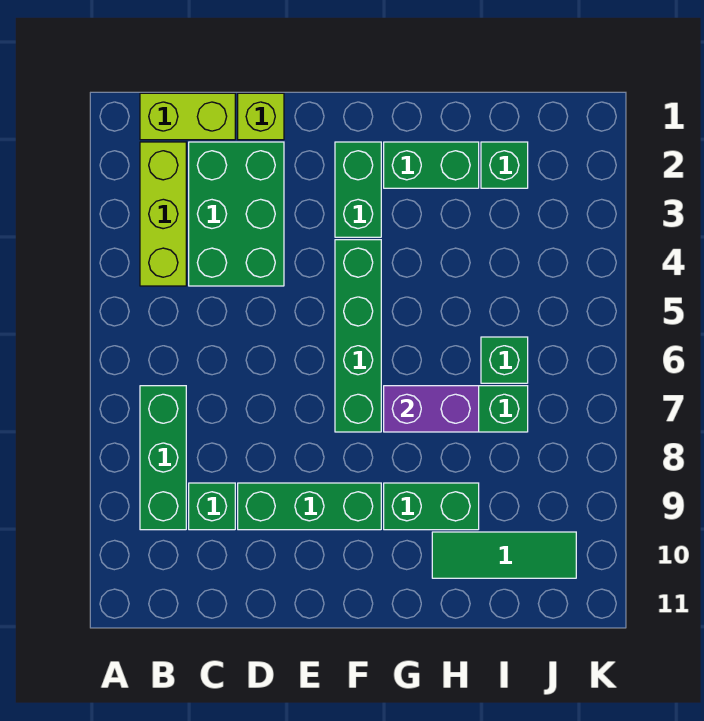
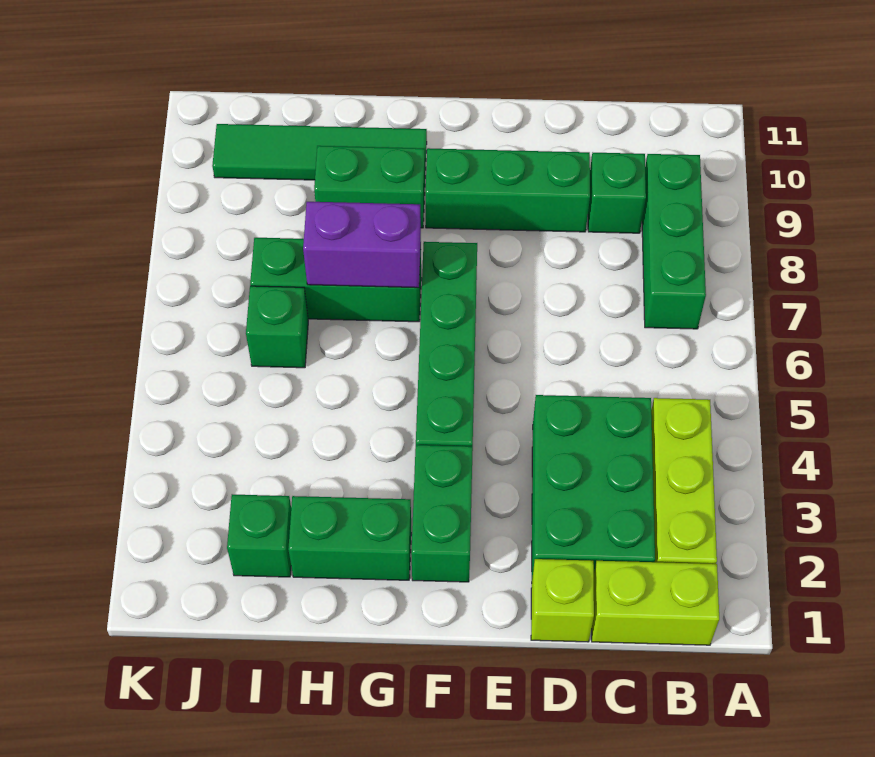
green 1x3 tile [432,532,576,578] -> green 1x4 tile [212,124,427,180]

